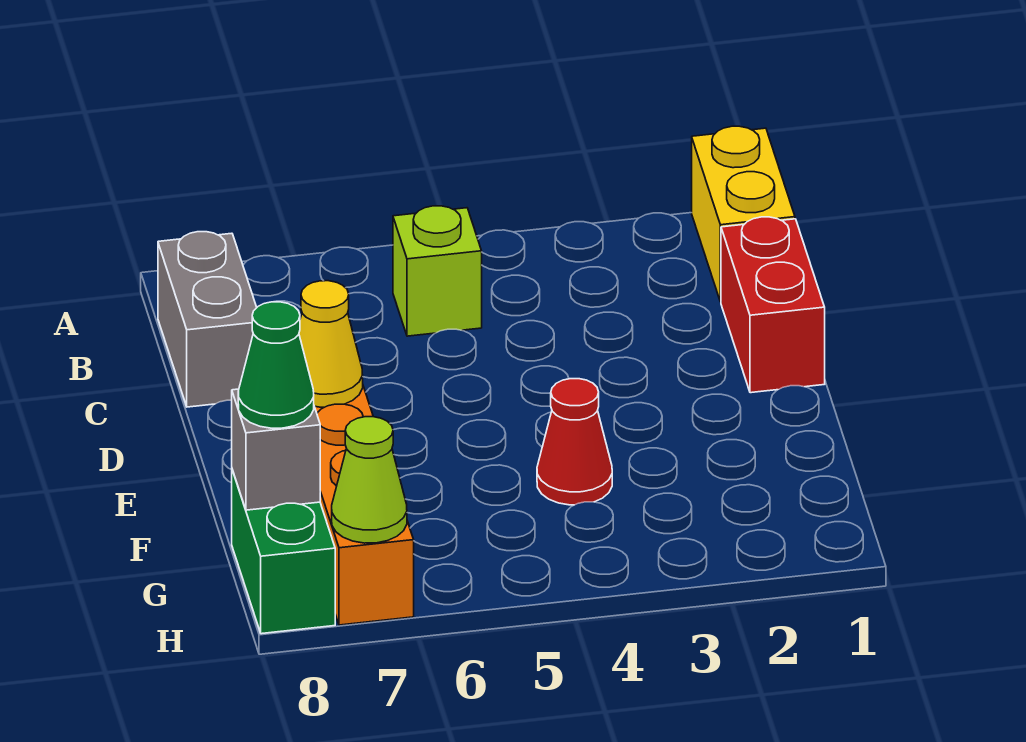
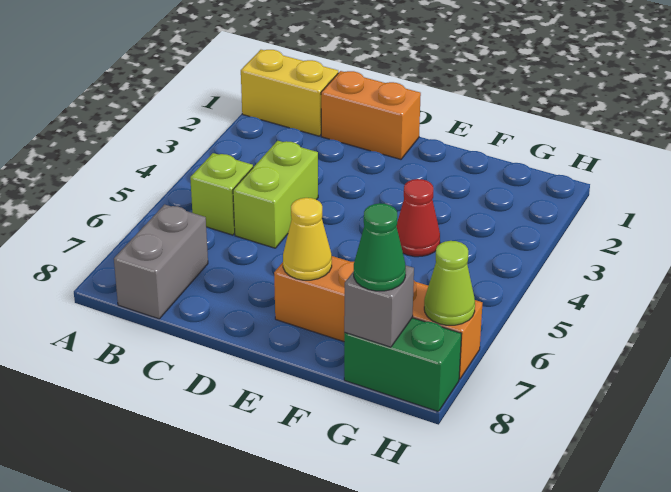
grey 1x2 brick [158,232,257,407] -> grey 1x2 brick turned to [114,204,208,319]
red 1x2 brick [721,217,825,393] -> orange 1x2 brick [321,71,421,159]
none -> lime 1x2 brick [233,141,318,248]

